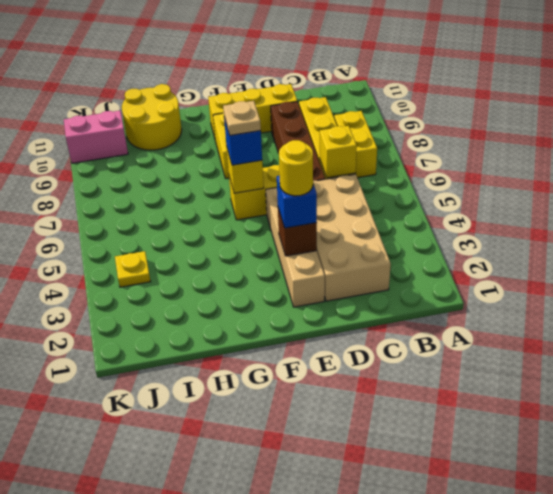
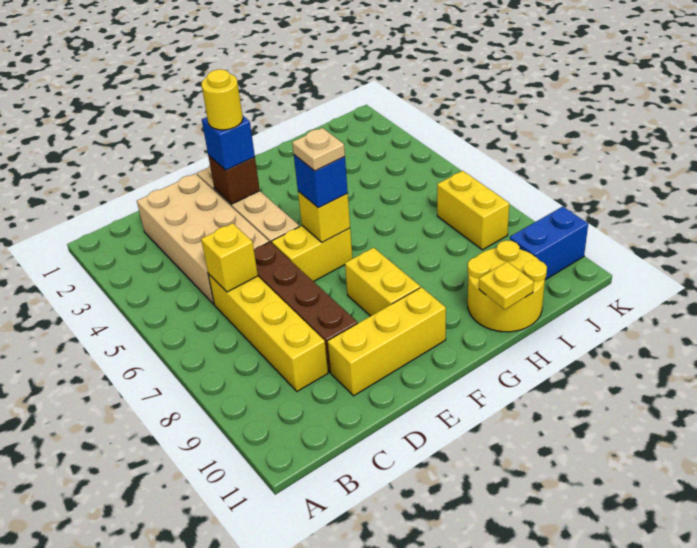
yellow 1x2 brick [334,111,377,178] -> yellow 1x2 brick moved to [437,171,509,250]
yellow 1x1 plate [115,251,151,287] -> yellow 1x1 plate moved to [479,262,534,309]
pink 1x2 brick [64,111,128,163] -> blue 1x2 brick [510,207,588,280]

